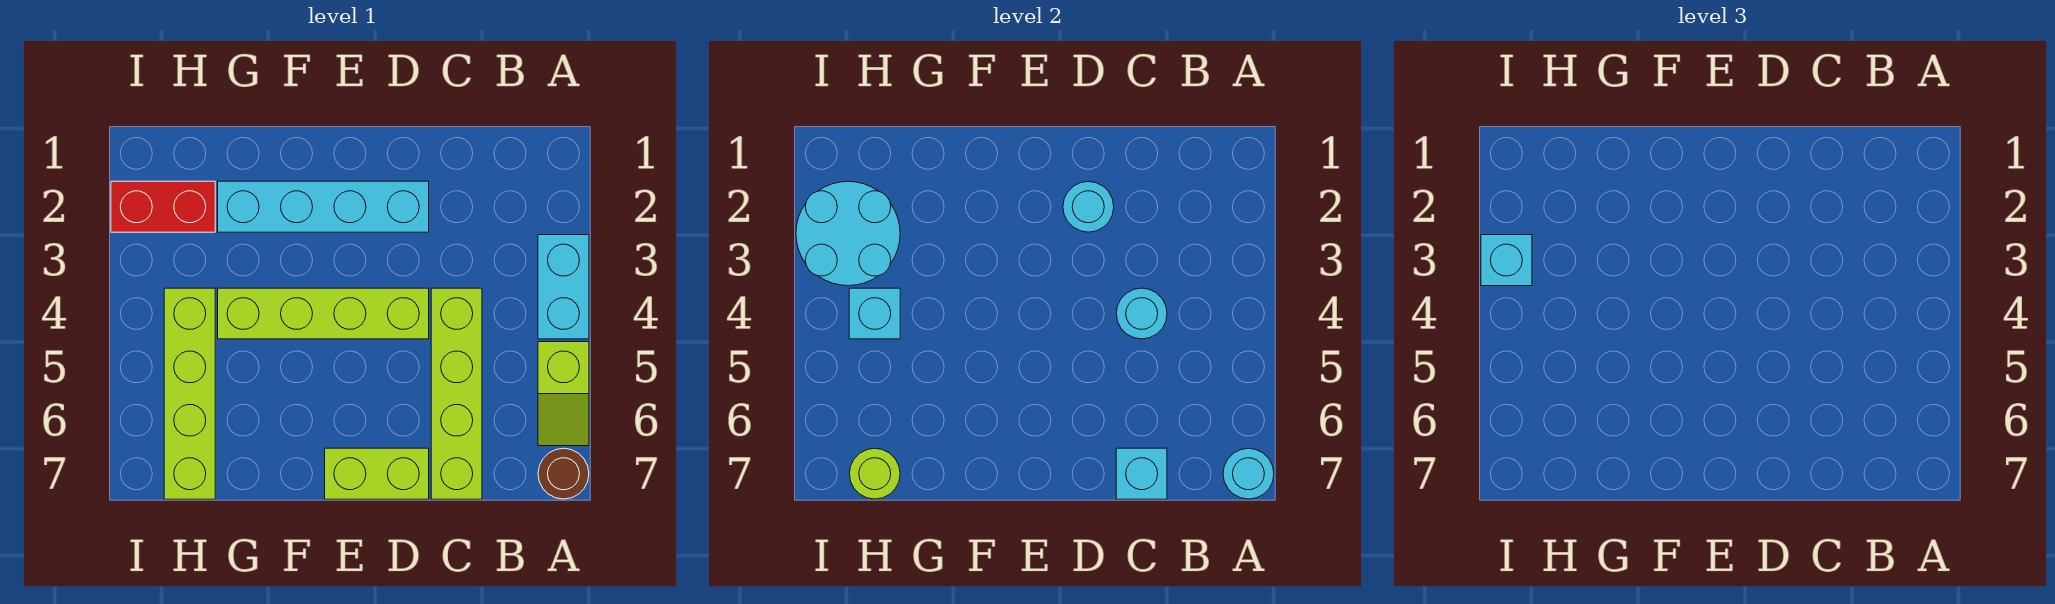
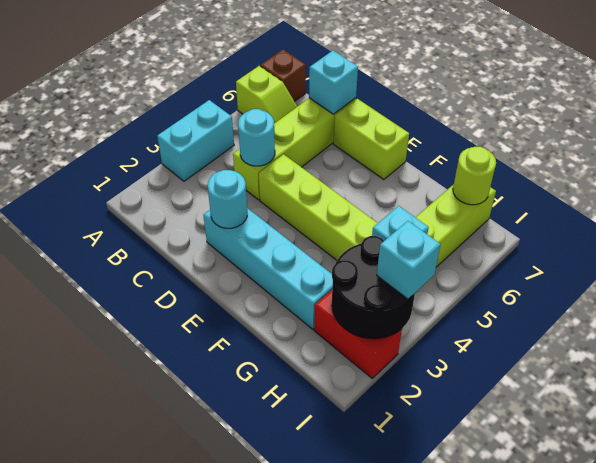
lime 1x2 slope [538,342,589,446] -> lime 1x2 slope turned to [236,66,297,123]
brown 1x1 round brick [538,448,589,499] -> brown 1x1 brick [260,49,306,101]
cyan 1x1 round brick [1223,448,1274,499] -> none
cyan 2x2 round brick [796,181,900,286] -> black 2x2 round brick [332,236,415,339]

